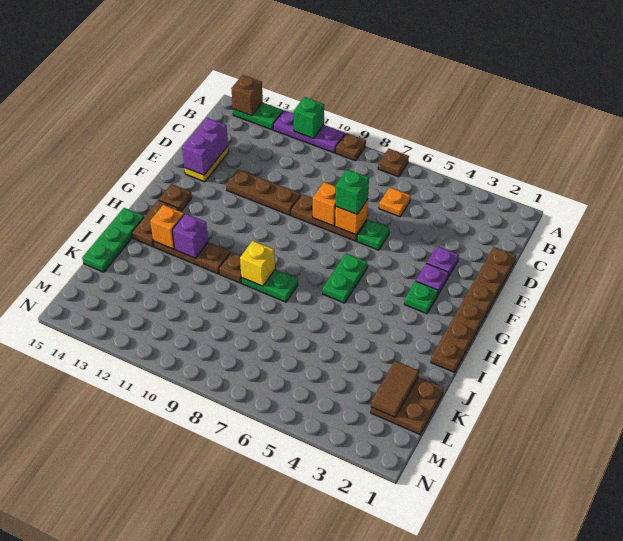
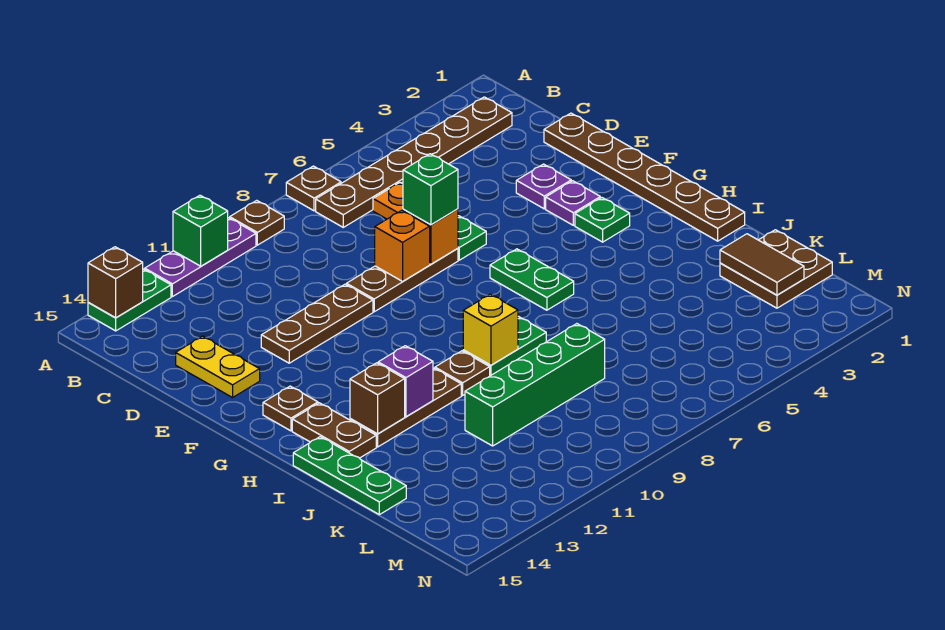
none -> brown 1x6 plate [316,97,512,227]
purple 1x2 brick [182,118,228,175] -> none
orange 1x1 brick [150,205,184,249] -> brown 1x1 brick [350,363,405,434]
none -> green 1x4 brick [465,324,605,446]

